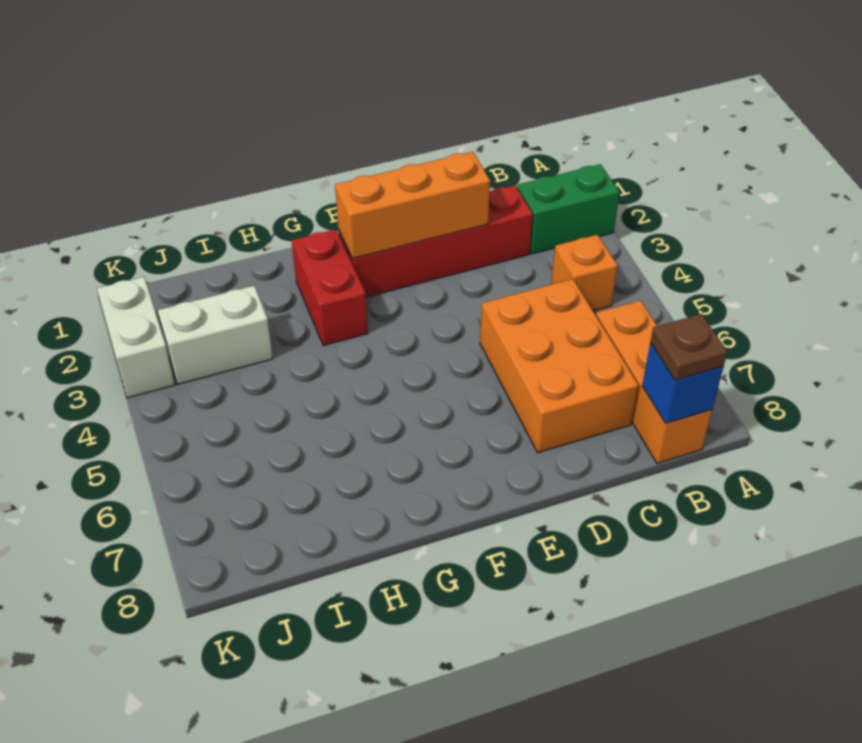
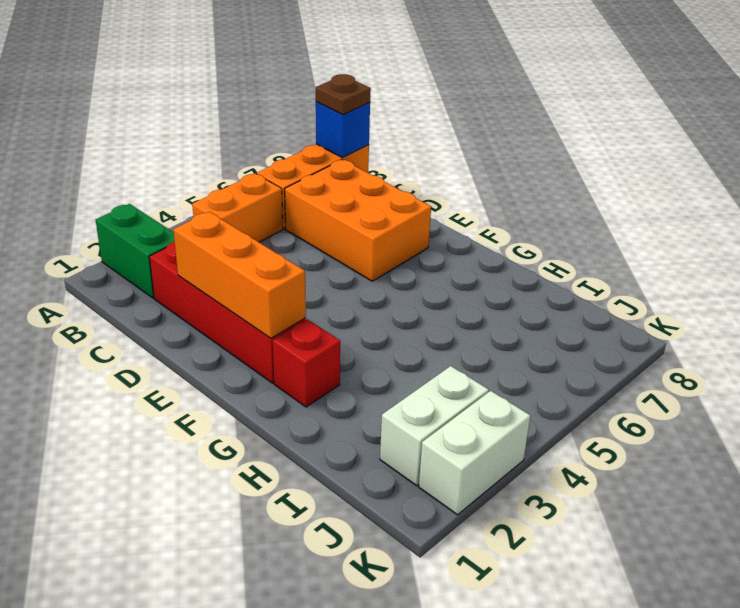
orange 1x1 brick [551,235,618,311] -> orange 1x2 brick [192,174,283,242]
orange 2x3 brick [480,279,639,453] -> orange 2x3 brick turned to [285,160,431,281]
red 1x2 brick [292,229,368,346] -> red 1x1 brick [273,319,340,407]
white 1x2 brick [158,286,273,384] -> white 1x2 brick turned to [380,366,489,486]

